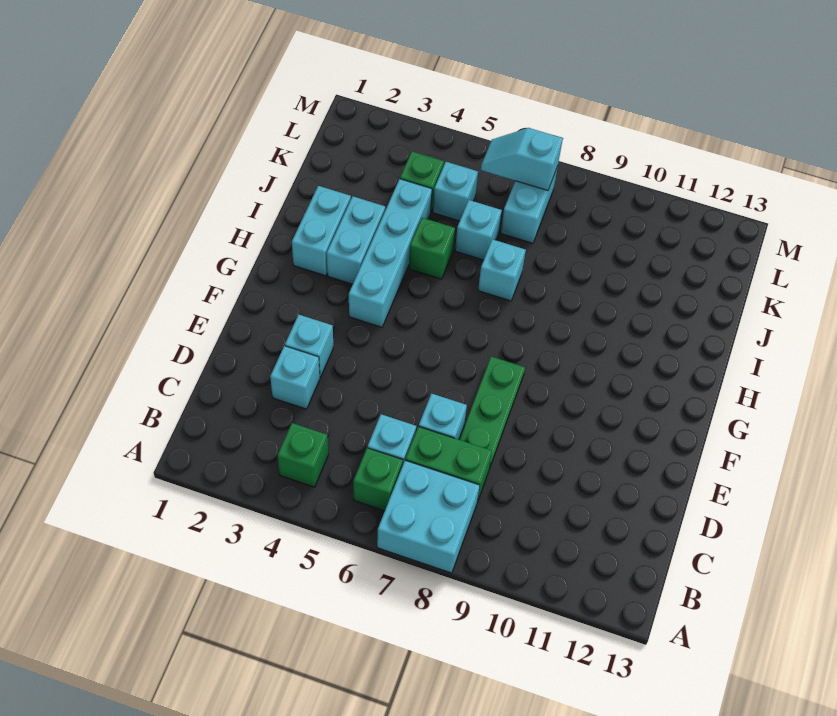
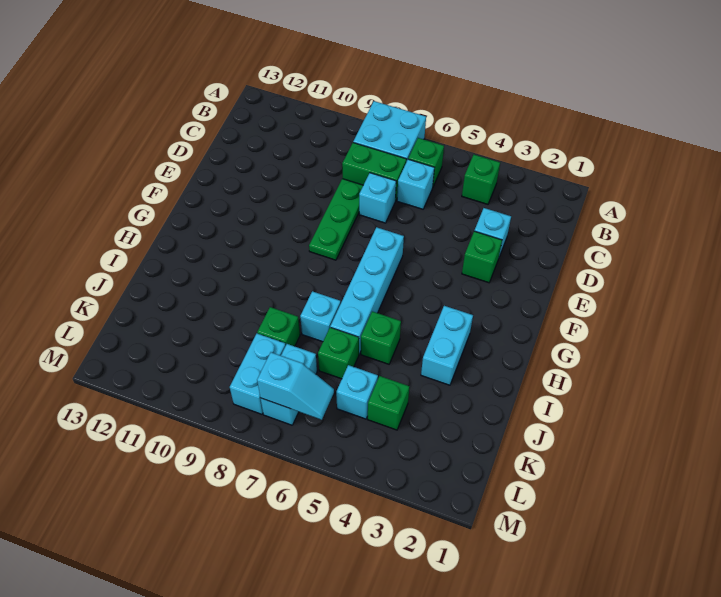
cyan 1x1 brick [285,315,333,377] -> green 1x1 brick [462,231,502,283]
cyan 1x4 brick [349,179,432,327] -> cyan 1x4 brick moved to [330,227,404,354]
cyan 1x2 brick [292,186,351,276] -> cyan 1x2 brick moved to [230,333,286,414]
cyan 1x1 brick [455,200,502,260] -> green 1x1 brick [318,328,359,379]
none -> green 1x1 brick [257,307,300,346]

